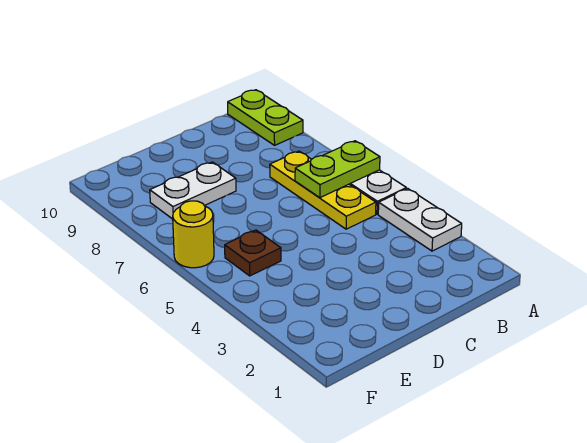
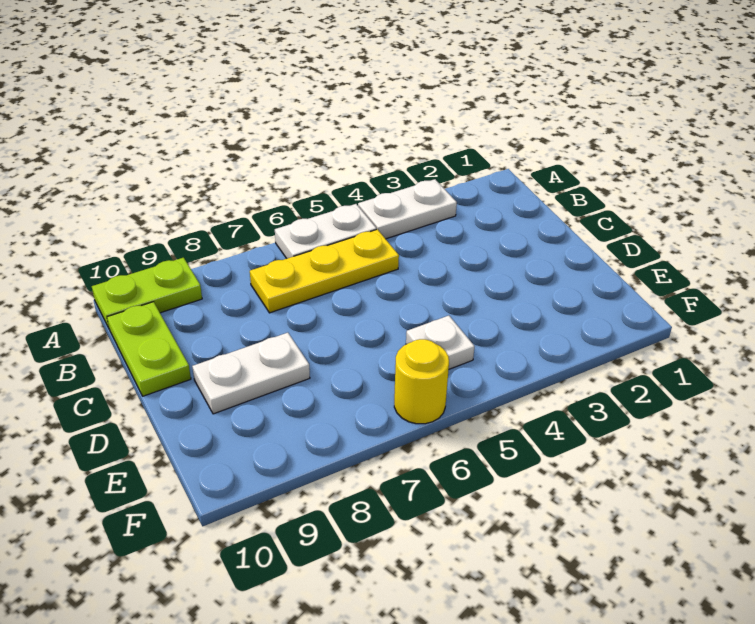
lime 1x2 plate [295,141,380,198] -> lime 1x2 plate moved to [107,302,191,396]
white 1x2 plate [150,162,236,219] -> white 1x2 plate turned to [192,333,310,414]
brown 1x1 plate [225,230,281,276] -> white 1x1 plate [406,316,475,369]

